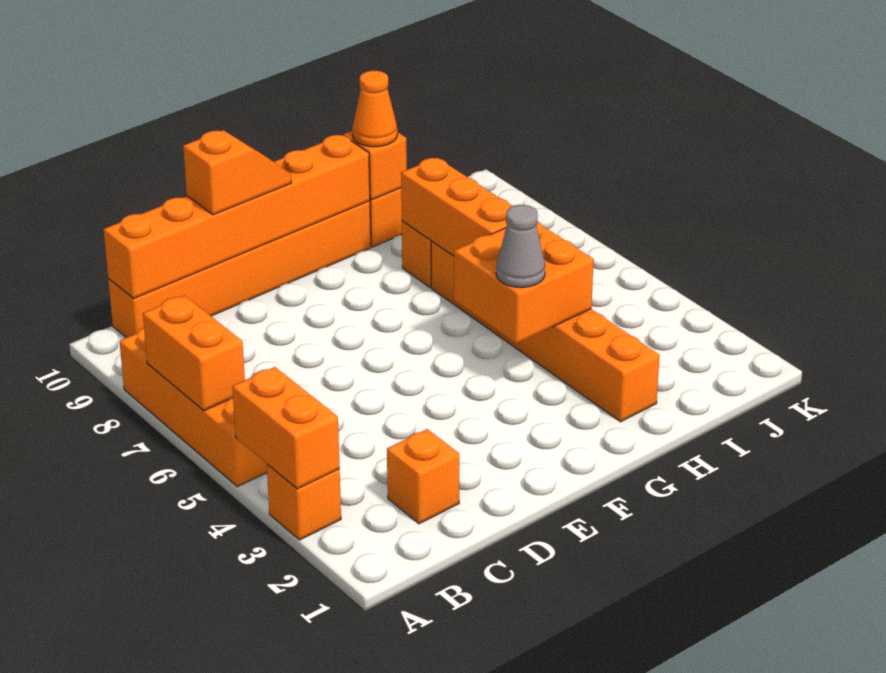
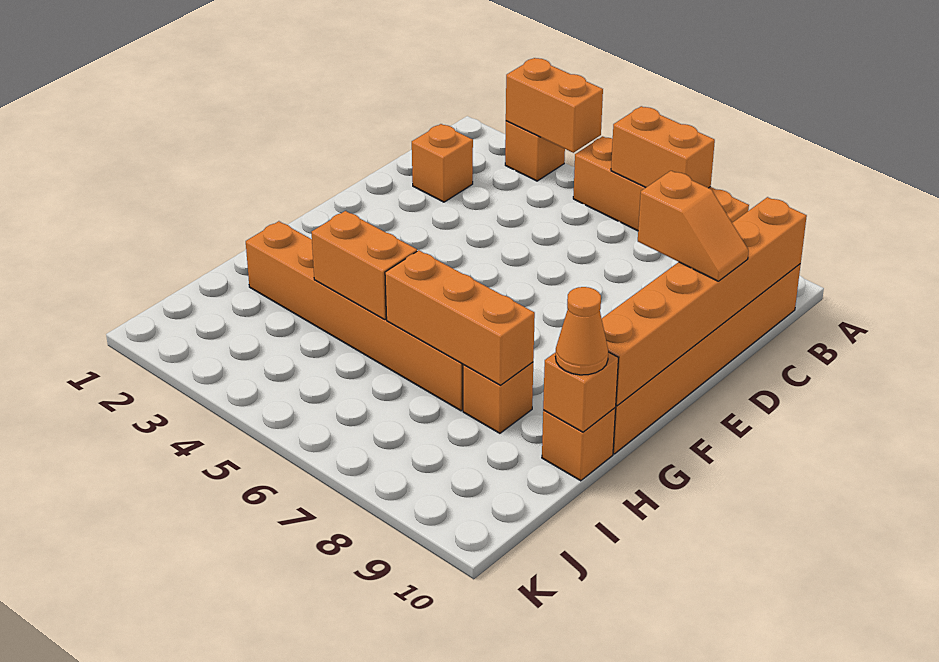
orange 1x2 slope [183,130,291,215] -> orange 1x2 slope turned to [638,171,749,281]
orange 2x2 brick [454,221,594,344] -> orange 1x2 brick [311,211,417,319]
grey 1x1 cone [496,205,545,288] -> none

